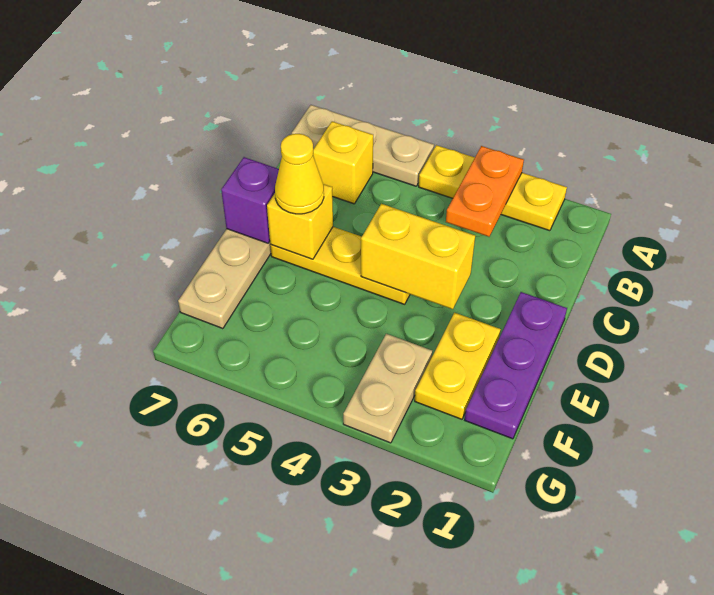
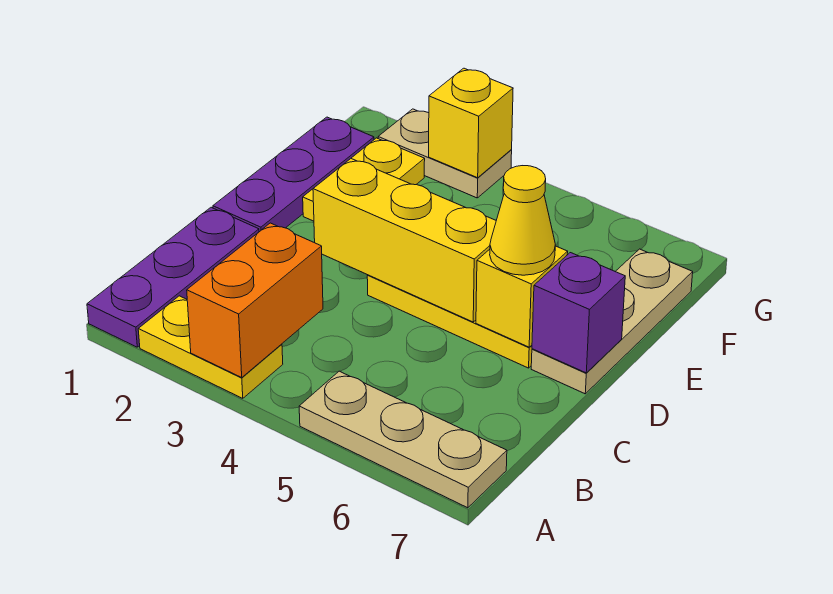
none -> purple 1x3 plate [87,207,259,347]
yellow 1x3 plate [419,145,567,231] -> yellow 1x2 plate [138,296,283,398]
orange 1x2 plate [446,146,524,237] -> orange 1x2 brick [187,223,323,377]
yellow 1x1 brick [313,121,373,204] -> yellow 1x1 brick moved to [429,68,513,178]
yellow 1x2 brick [361,204,475,309] -> yellow 1x3 brick [313,159,496,322]
tan 1x2 plate [343,334,432,443] -> tan 1x2 plate turned to [378,109,512,198]

